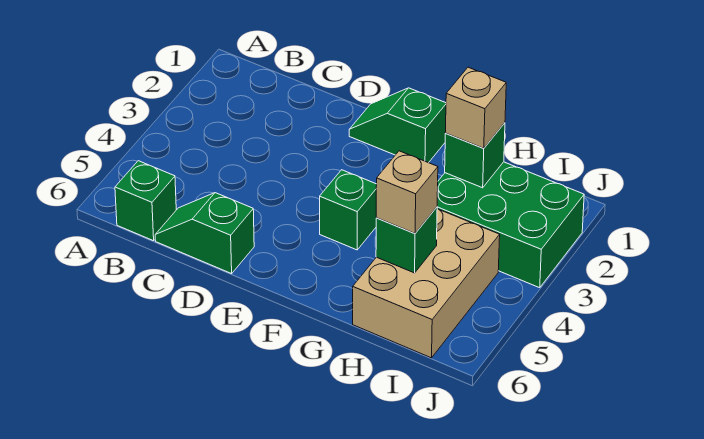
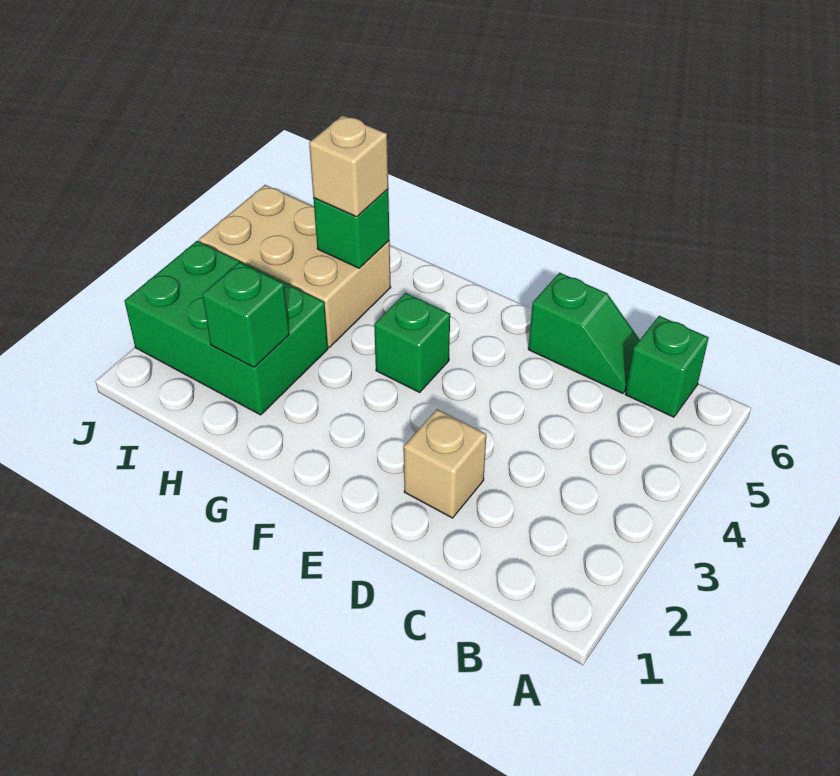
green 1x2 slope [349,88,446,163] -> none
tan 1x1 brick [445,67,506,148] -> tan 1x1 brick moved to [404,409,486,518]
tan 2x3 brick [353,209,500,358] -> tan 2x3 brick turned to [199,185,391,347]

